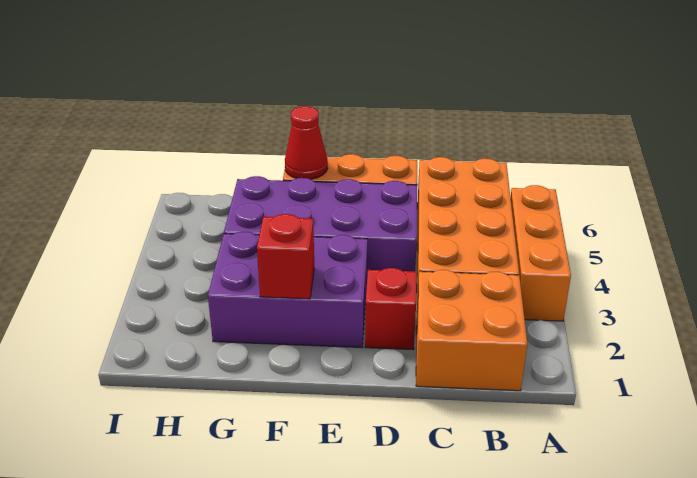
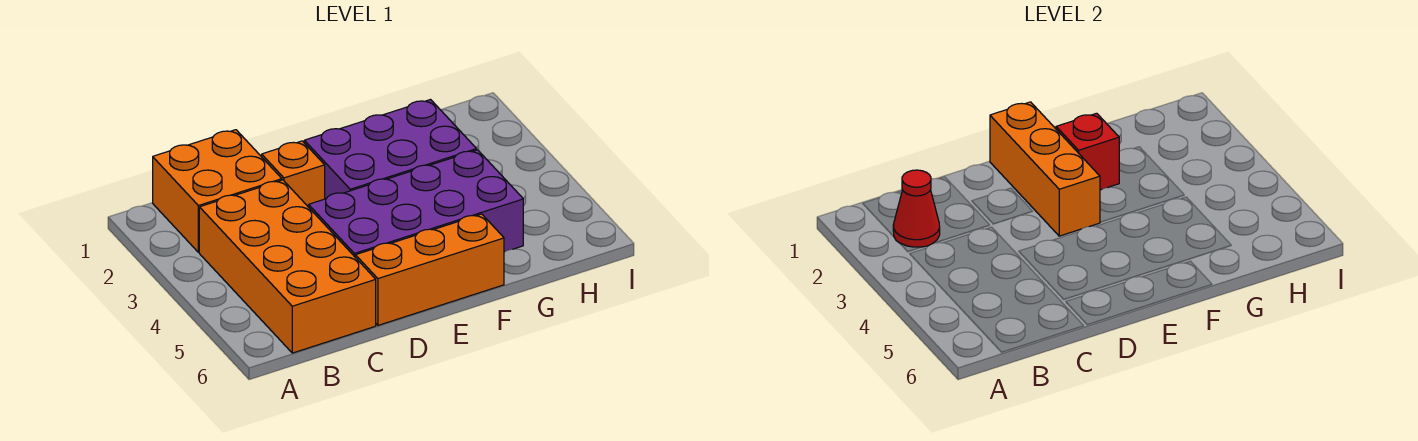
orange 1x3 brick [511,185,571,321] -> orange 1x3 brick moved to [990,102,1100,236]
red 1x1 brick [365,268,417,350] -> orange 1x1 brick [262,141,325,207]
red 1x1 cone [285,106,328,179] -> red 1x1 cone moved to [893,170,940,247]

